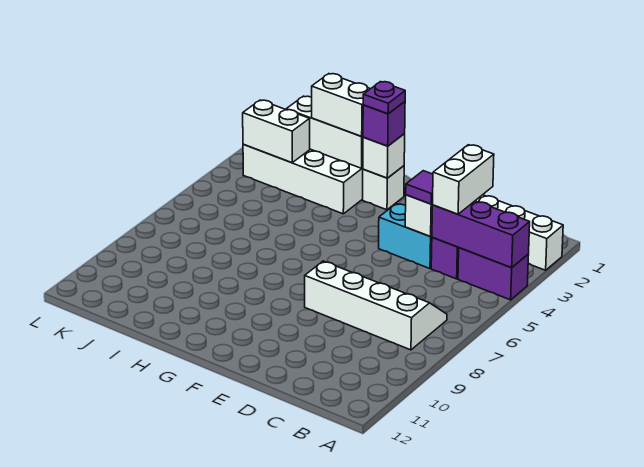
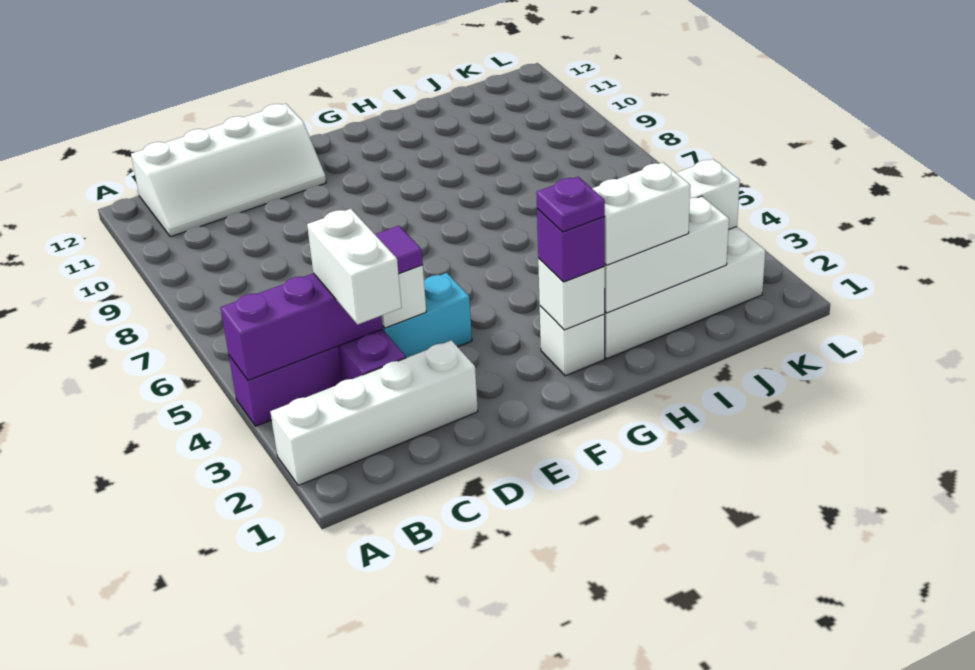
white 2x4 slope [305,261,447,350] -> white 2x4 slope moved to [131,104,326,237]

